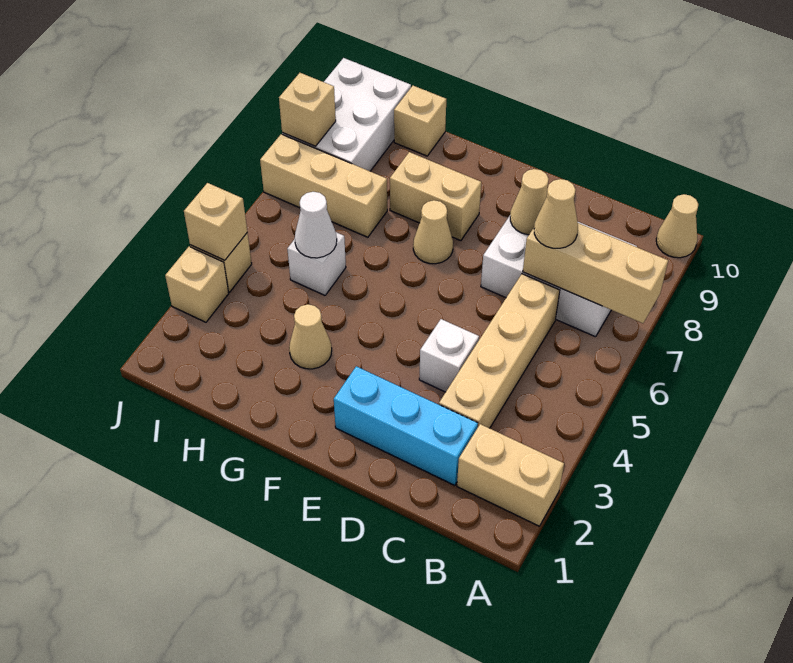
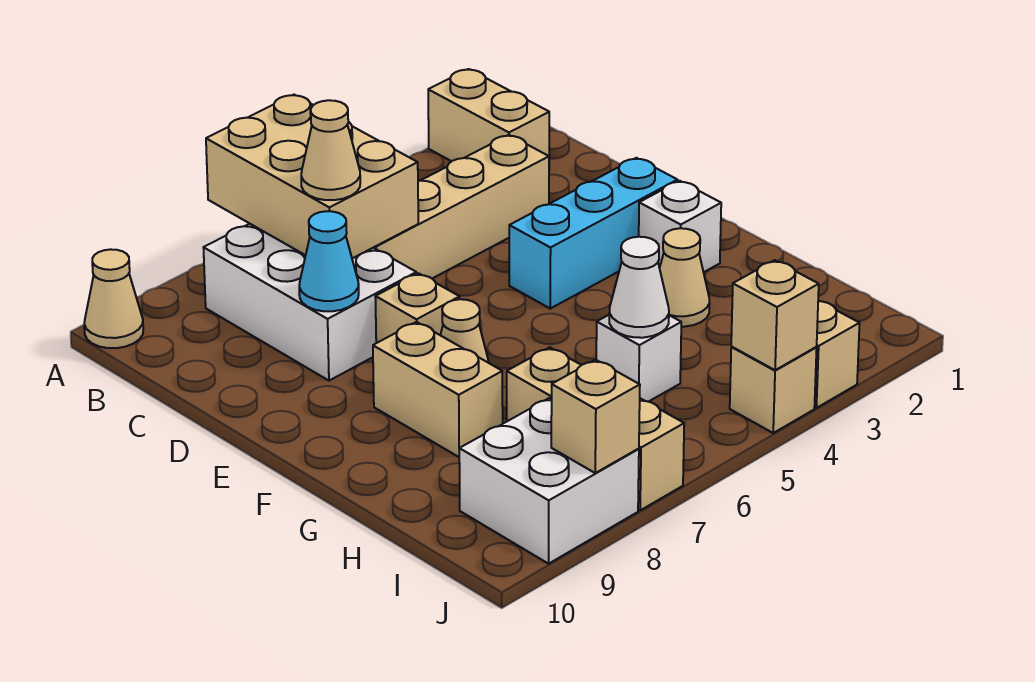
tan 1x3 brick [523,223,668,323] -> tan 2x3 brick [206,95,418,258]
cyan 1x3 brick [334,366,478,485] -> cyan 1x3 brick turned to [509,158,677,309]
white 1x1 brick [419,319,479,392] -> white 1x1 brick moved to [639,181,721,272]
tan 1x1 cone [510,169,549,235] -> cyan 1x1 cone [299,211,359,311]
tan 1x1 brick [394,86,446,156] -> tan 1x1 brick moved to [375,273,460,343]
white 2x3 brick [282,58,411,171] -> white 2x2 brick [459,398,639,564]

